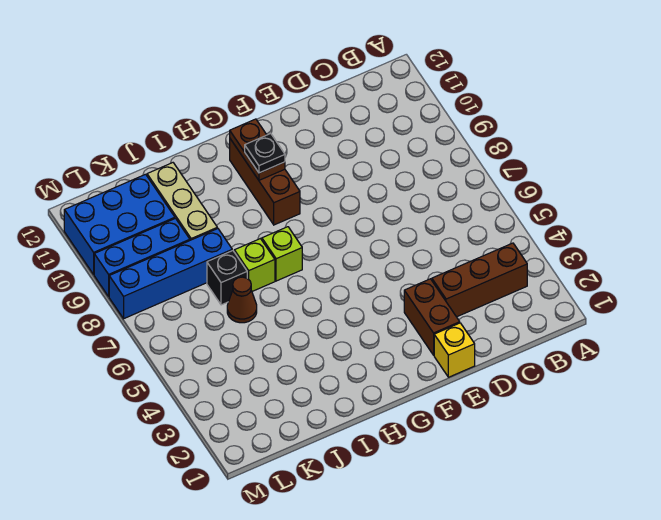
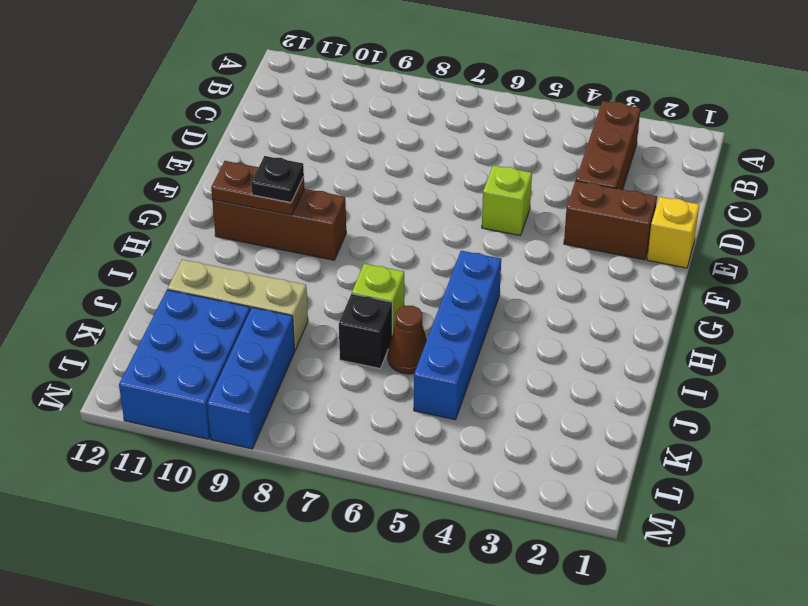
lime 1x1 brick [262,227,302,281] -> lime 1x1 brick moved to [482,165,532,235]
blue 1x4 brick [109,228,232,319] -> blue 1x4 brick moved to [414,251,501,420]

